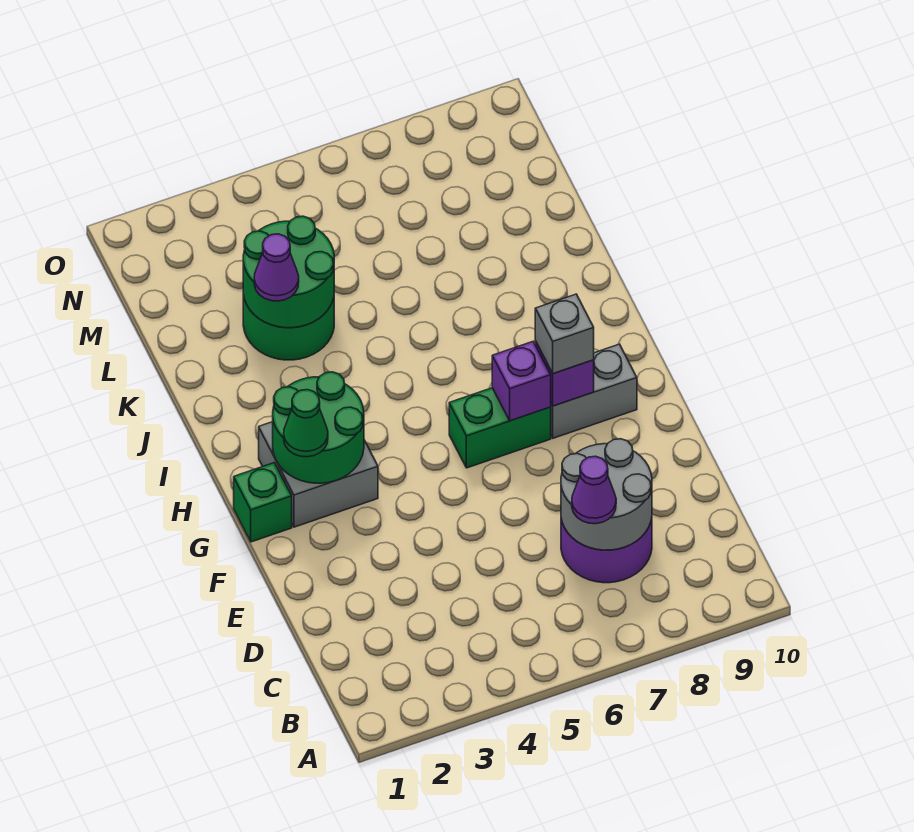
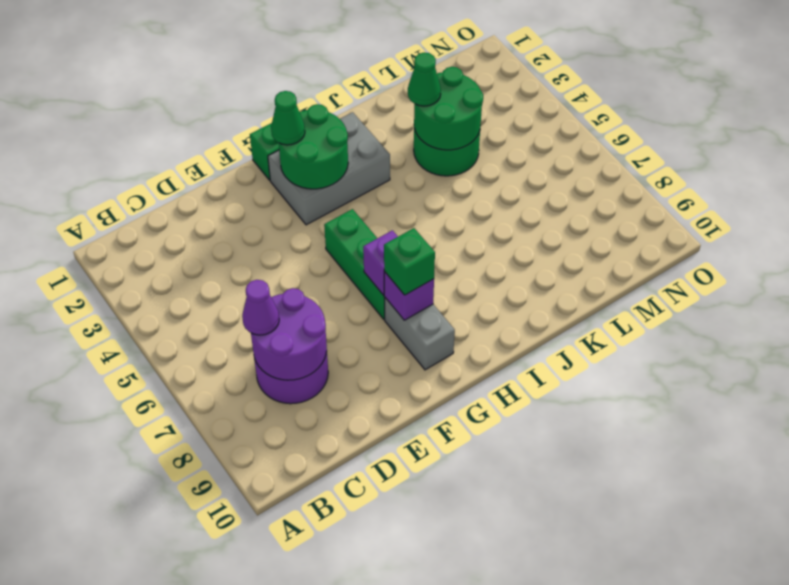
grey 2x2 round brick [561,439,652,550] -> purple 2x2 round brick [251,288,327,380]
grey 2x2 brick [259,422,378,527] -> grey 2x3 brick [268,112,390,225]
green 1x2 brick [449,388,551,468] -> green 1x3 brick [324,209,385,319]
grey 1x1 brick [535,294,594,374] -> green 1x1 brick [384,228,435,295]
purple 1x1 cone [254,234,299,301] -> green 1x1 cone [408,53,441,106]

